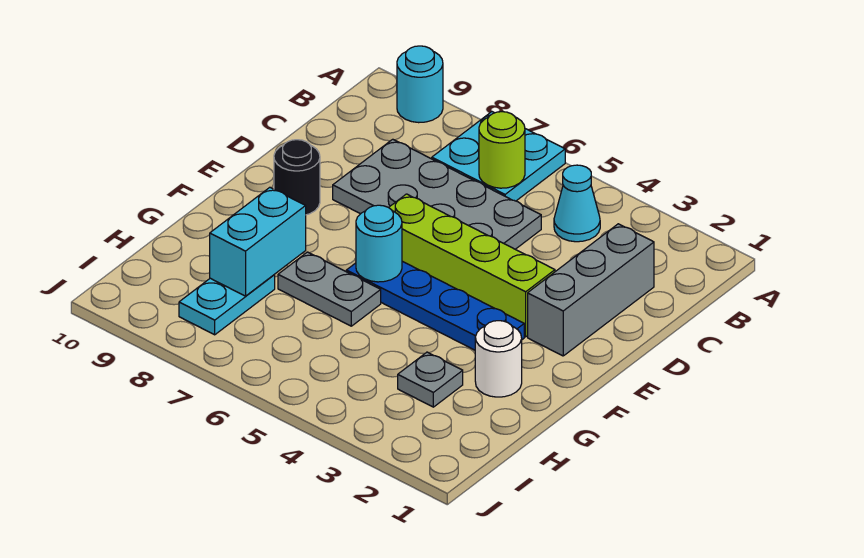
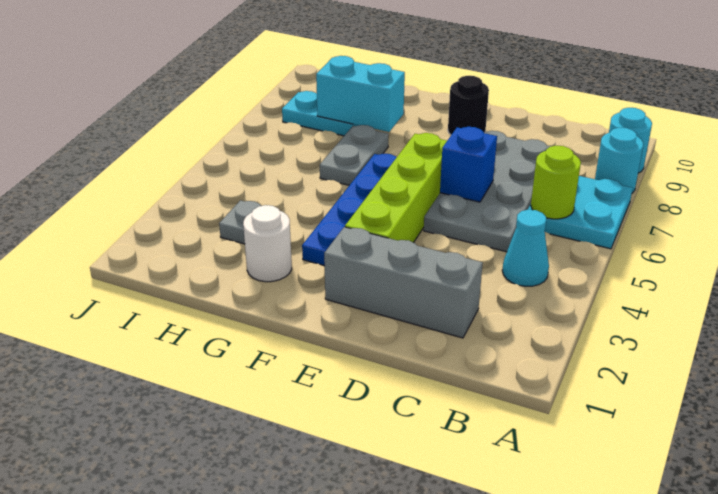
none -> blue 1x1 brick [440,127,497,202]
cyan 1x1 round brick [356,205,402,282] -> cyan 1x1 round brick moved to [595,127,643,193]

